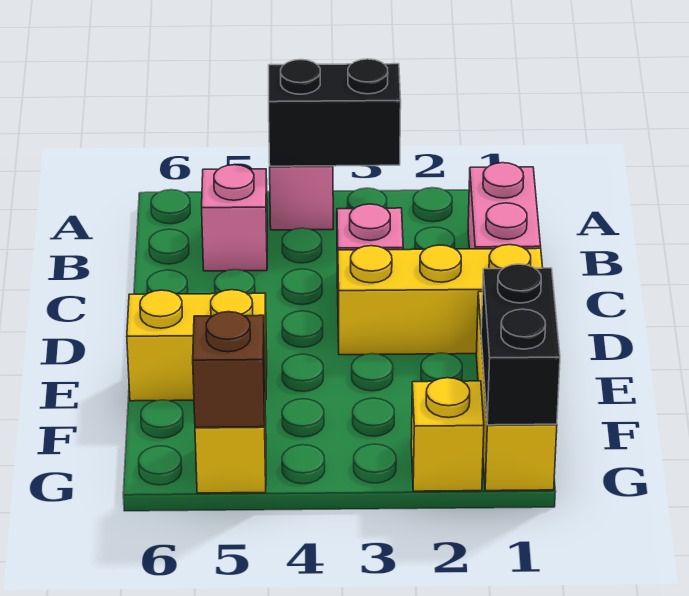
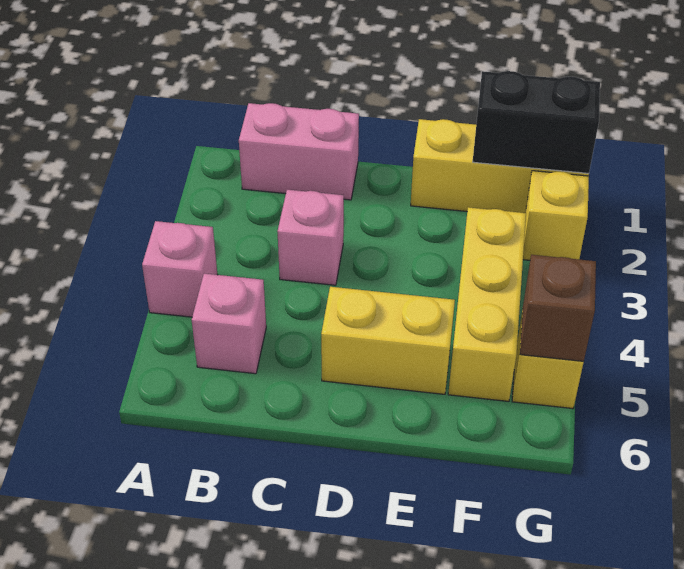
black 1x2 brick [269,59,401,166] -> none
yellow 1x3 brick [338,245,543,355] -> yellow 1x3 brick moved to [448,207,526,401]
yellow 1x2 brick [127,290,267,401] -> yellow 1x2 brick turned to [321,287,455,394]

